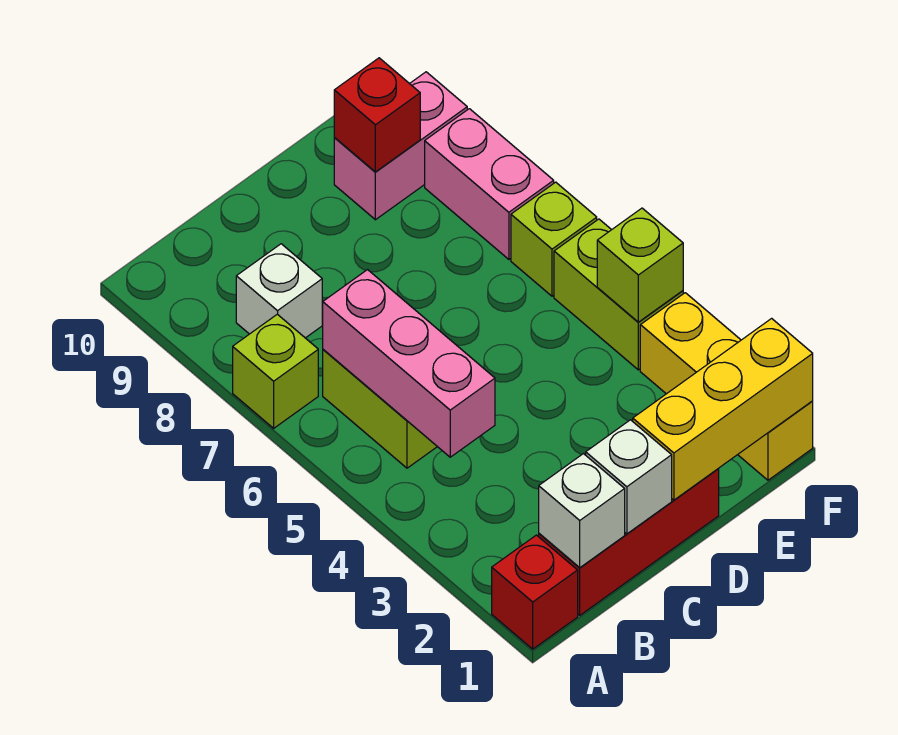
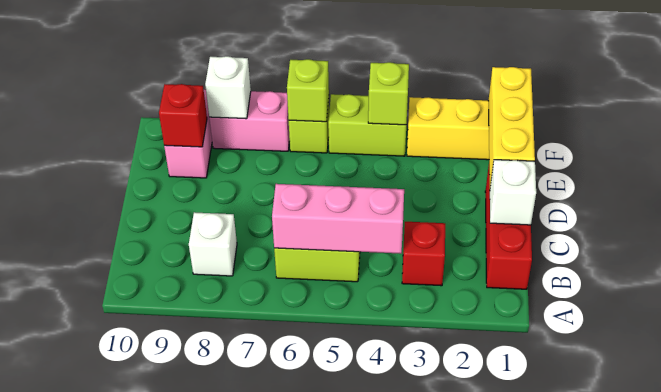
red 1x1 brick [492,535,578,649] -> red 1x1 brick moved to [402,222,445,286]
lime 1x1 brick [233,314,318,428] -> lime 1x1 brick moved to [287,59,329,122]
white 1x1 brick [539,454,625,568] -> white 1x1 brick moved to [205,56,251,119]

